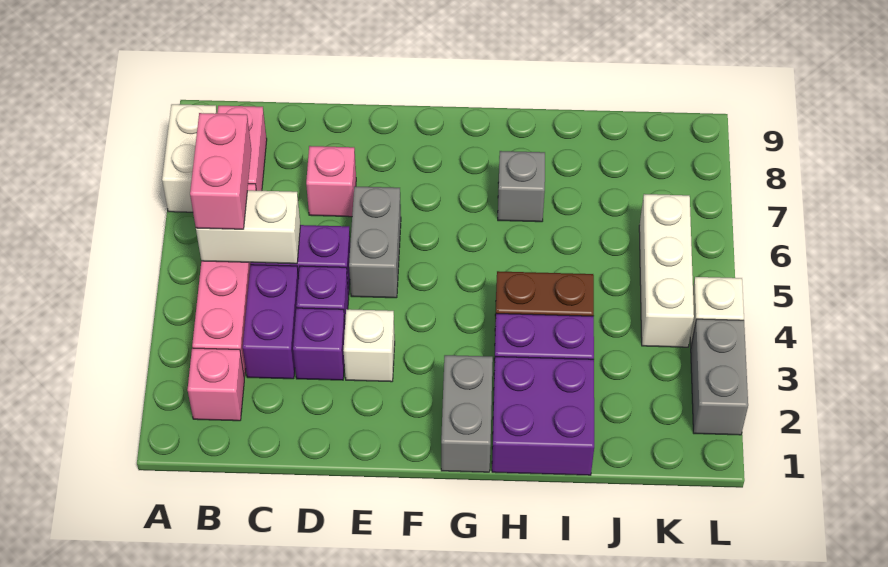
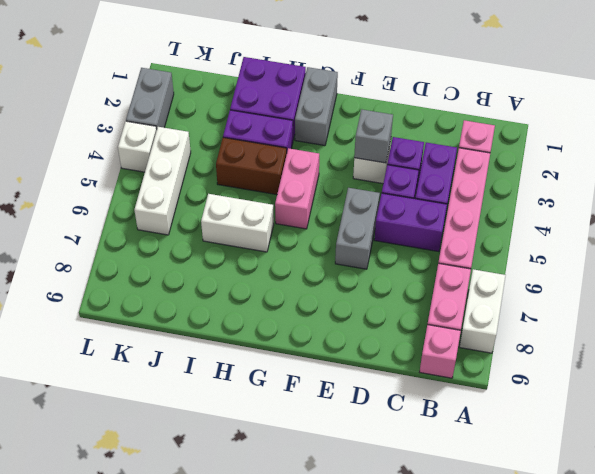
white 1x2 brick [196,190,300,264] -> white 1x2 brick moved to [201,194,274,252]
pink 1x2 brick [190,113,251,229] -> pink 1x2 brick moved to [275,148,319,229]
pink 1x1 brick [306,146,356,217] -> pink 1x1 brick moved to [420,325,461,378]
grey 1x1 brick [498,151,545,222] -> grey 1x1 brick moved to [354,109,393,163]

